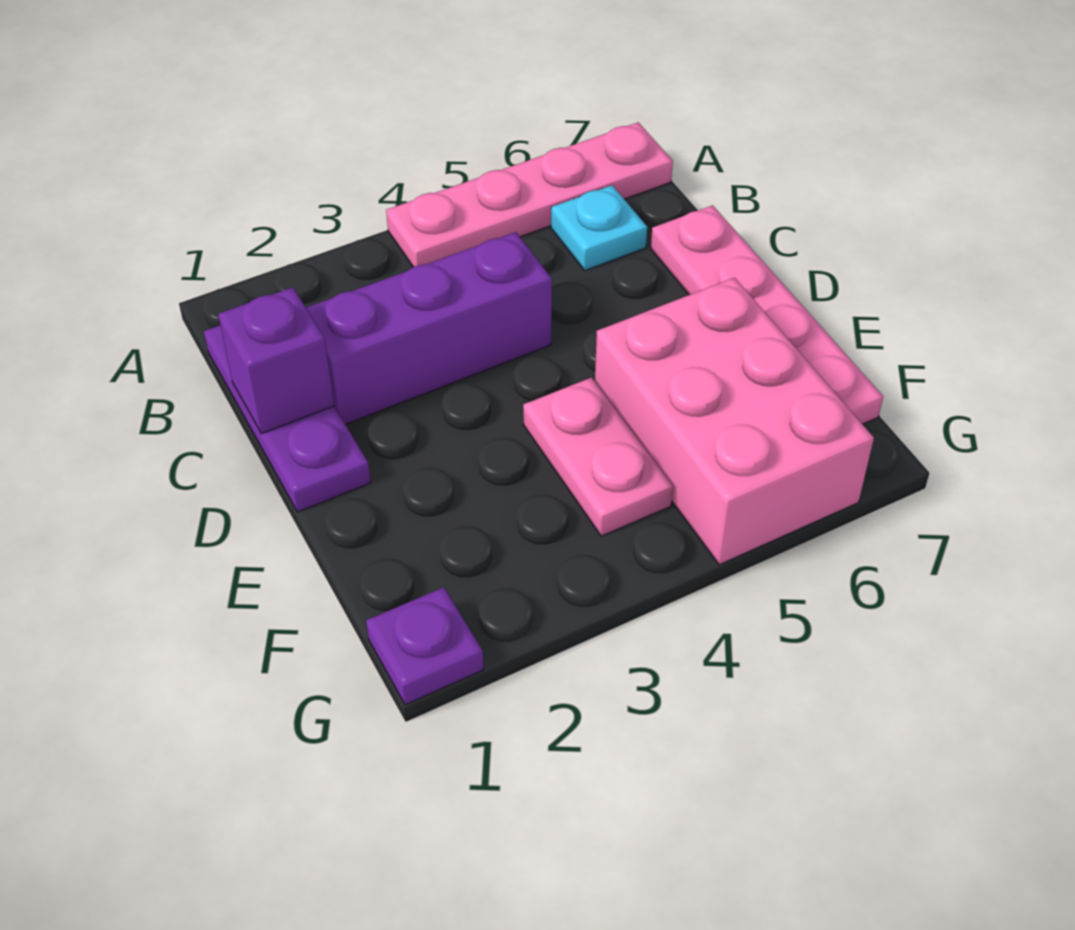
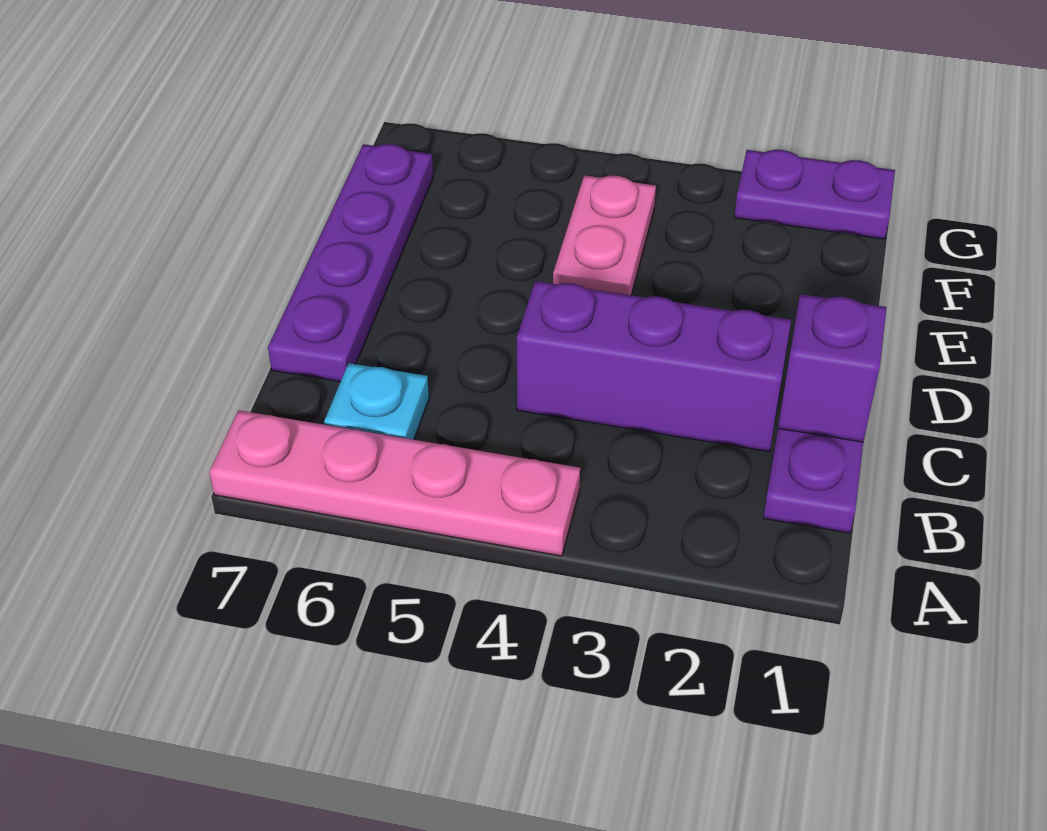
pink 1x4 plate [651,205,883,424] -> purple 1x4 plate [268,144,433,382]
pink 2x3 brick [595,278,874,565] -> none
purple 1x1 plate [366,587,483,705] -> purple 1x2 plate [734,150,895,239]

